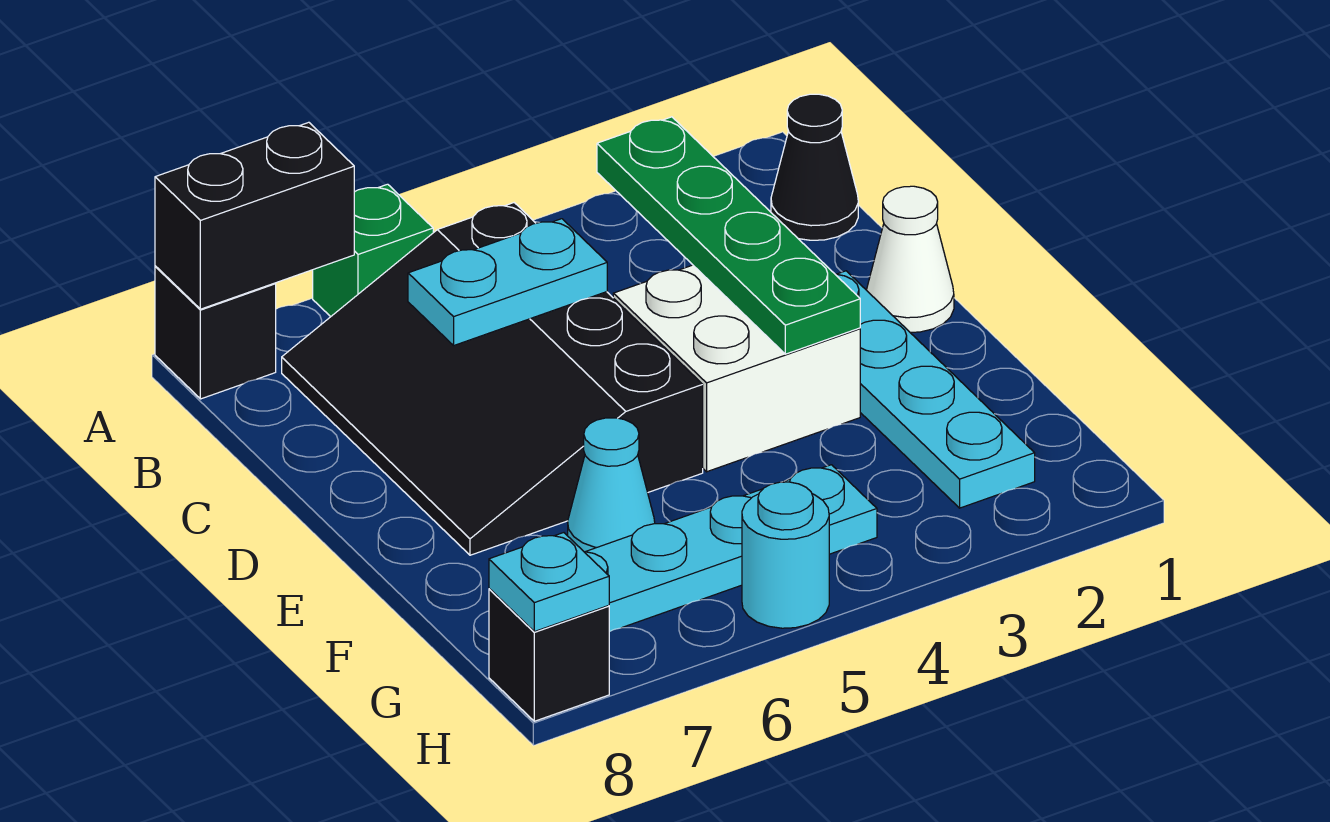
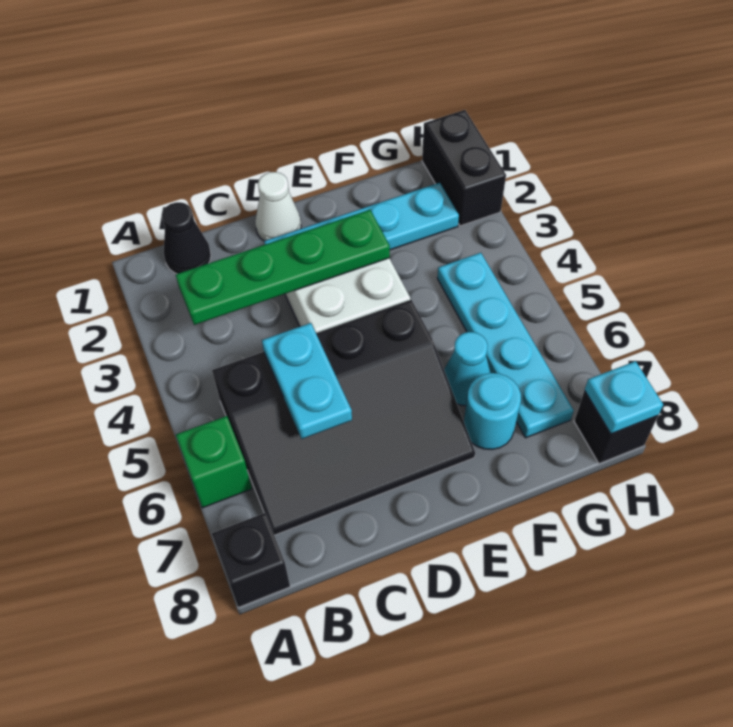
black 1x2 brick [155,122,354,309] -> black 1x2 brick moved to [422,110,506,226]
cyan 1x1 round brick [742,482,829,628] -> cyan 1x1 round brick moved to [464,373,521,449]

